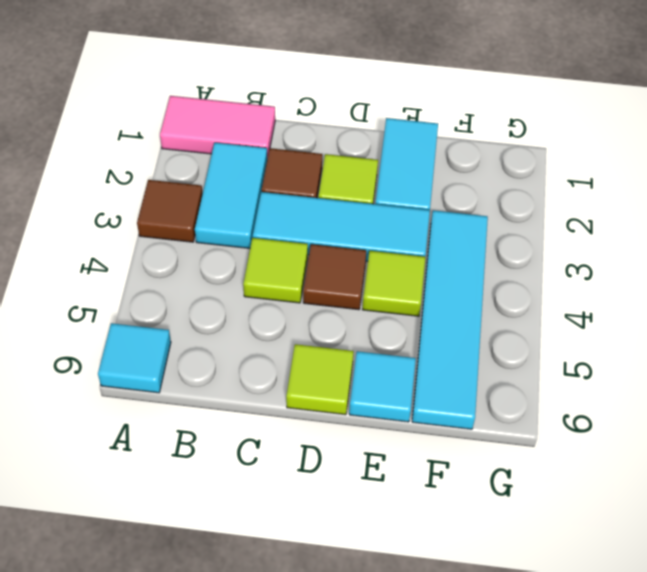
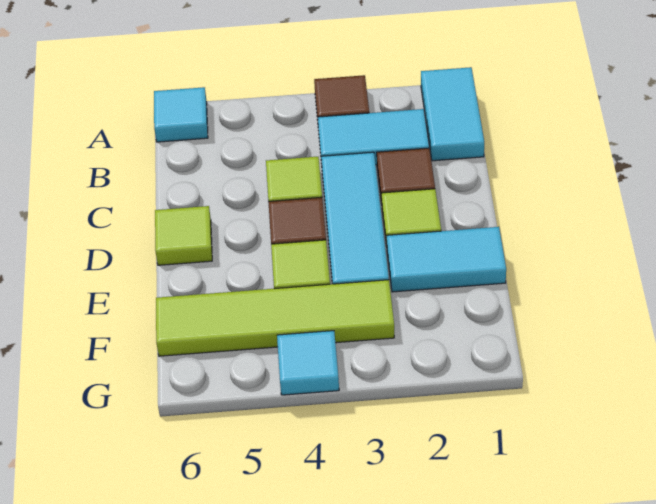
pink 1x2 tile [160,96,275,158] -> cyan 1x2 tile [421,67,484,161]
cyan 1x1 tile [349,351,416,422] -> cyan 1x1 tile moved to [277,331,339,395]
cyan 1x4 tile [412,210,488,429] -> lime 1x4 tile [156,280,394,356]

